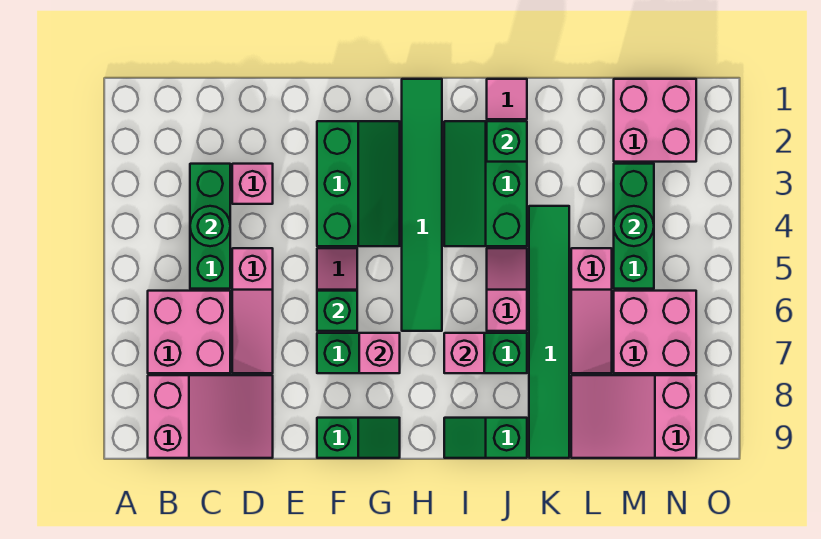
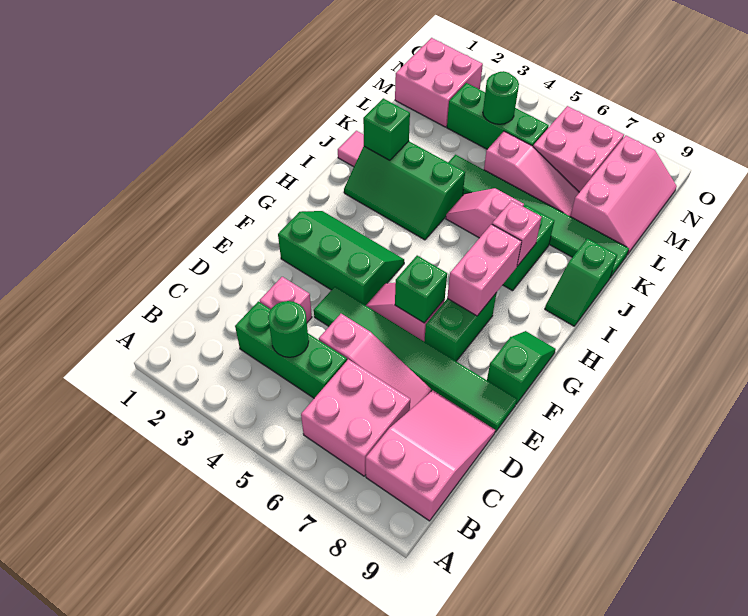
pink 1x1 brick [359,333,400,373] -> pink 1x2 brick [447,224,522,316]
green 1x6 tile [402,79,442,331] -> green 1x6 tile moved to [314,287,517,432]
pink 2x3 slope [571,375,696,458] -> pink 2x3 slope turned to [570,135,677,255]

